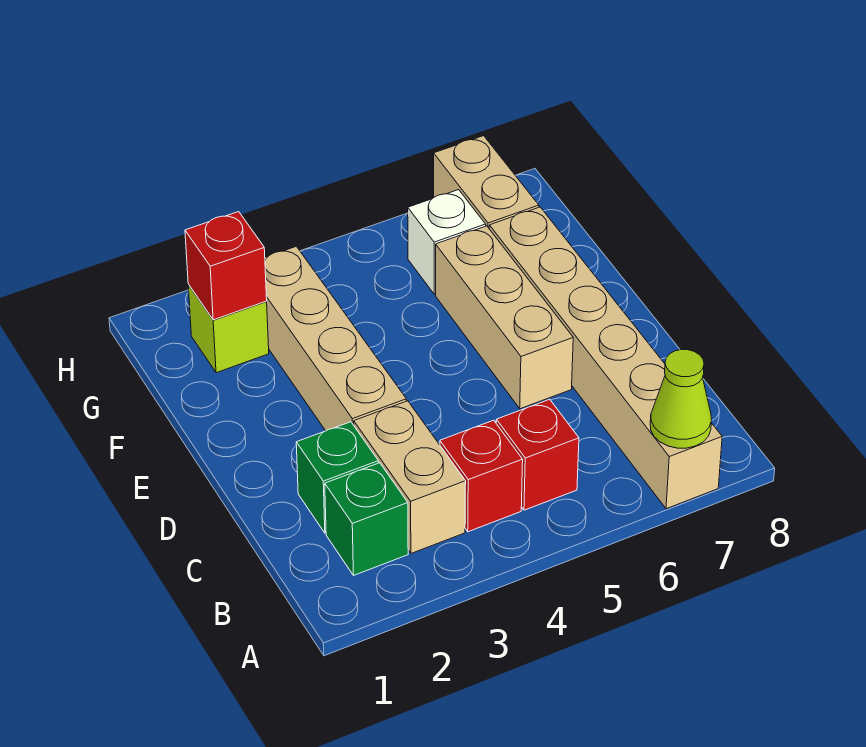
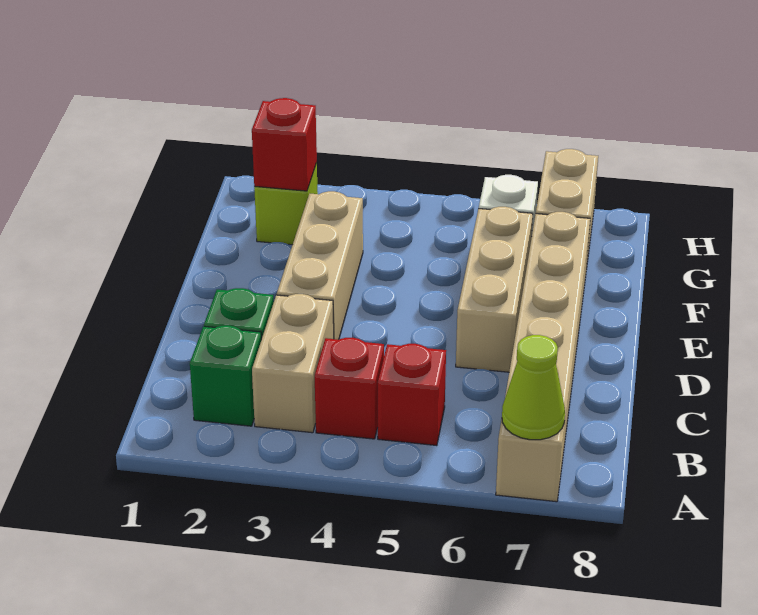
tan 1x4 brick [265,246,406,431] -> tan 1x3 brick [277,191,363,340]

